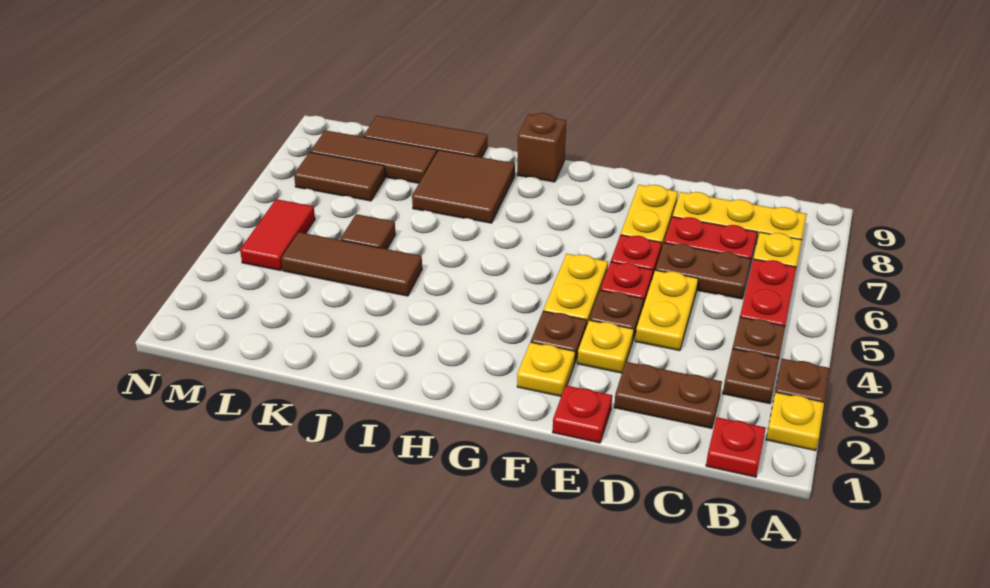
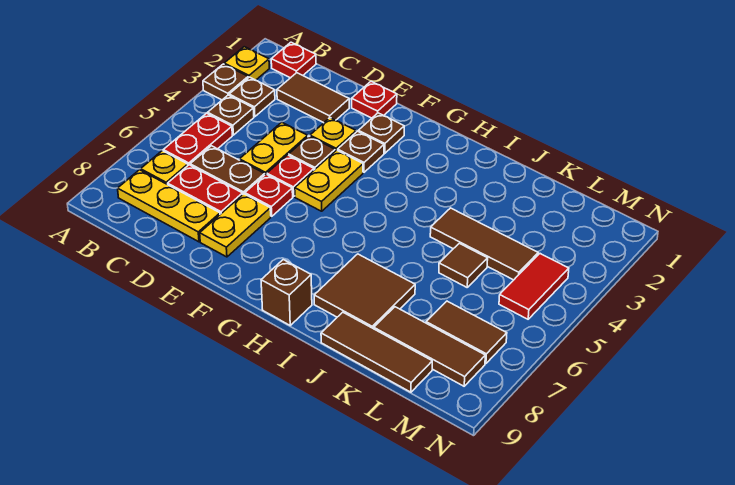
brown 1x2 plate [614,362,722,428] -> brown 1x2 tile [277,73,349,123]
yellow 1x1 plate [517,342,575,396] -> brown 1x1 plate [358,113,404,153]

